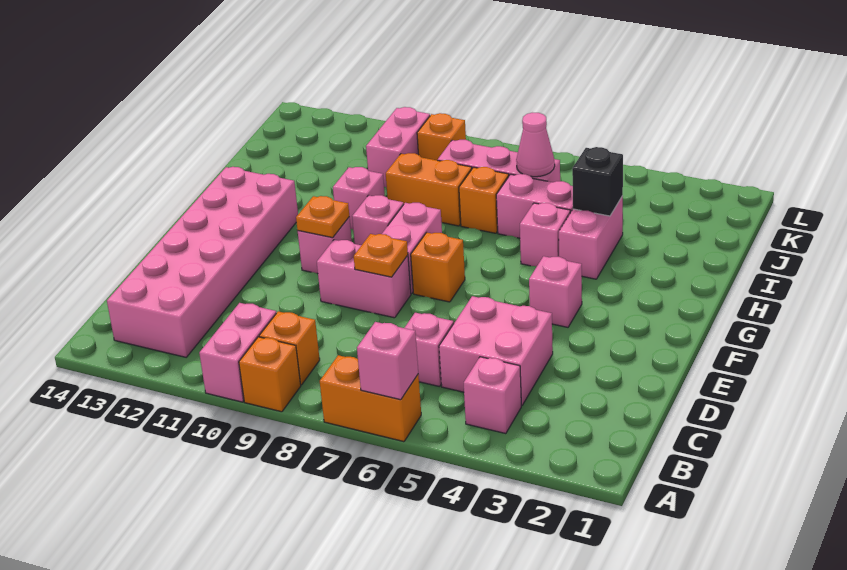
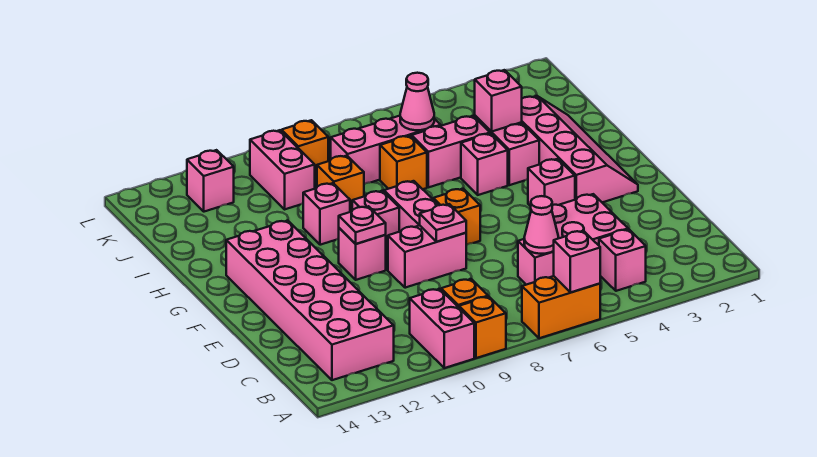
none -> pink 1x1 cone [524,196,559,254]
orange 1x1 plate [354,234,408,277] -> pink 1x1 plate [420,204,466,242]
none -> pink 2x4 slope [521,96,638,202]
orange 1x1 plate [296,196,349,238] -> pink 1x1 plate [339,206,386,244]
black 1x1 brick [572,147,623,216] -> pink 1x1 brick [475,70,522,132]
orange 1x2 brick [386,153,472,226] -> orange 1x1 brick [317,156,364,212]
none -> pink 1x1 brick [187,150,234,212]

